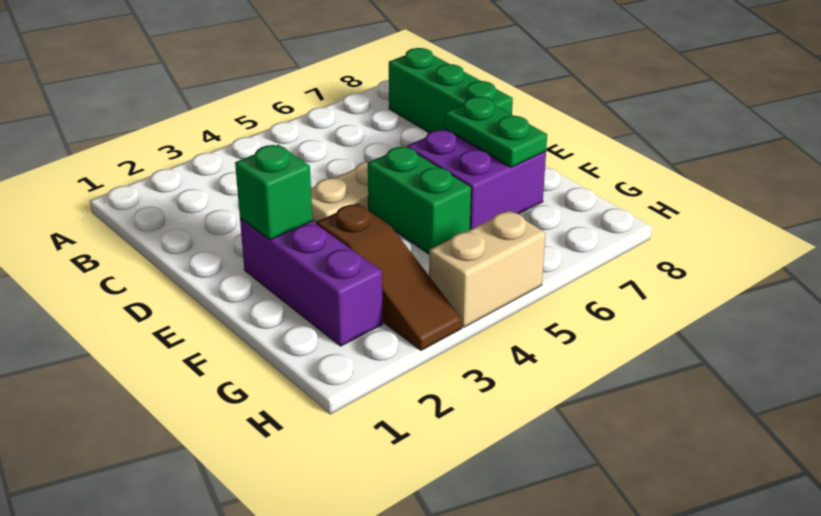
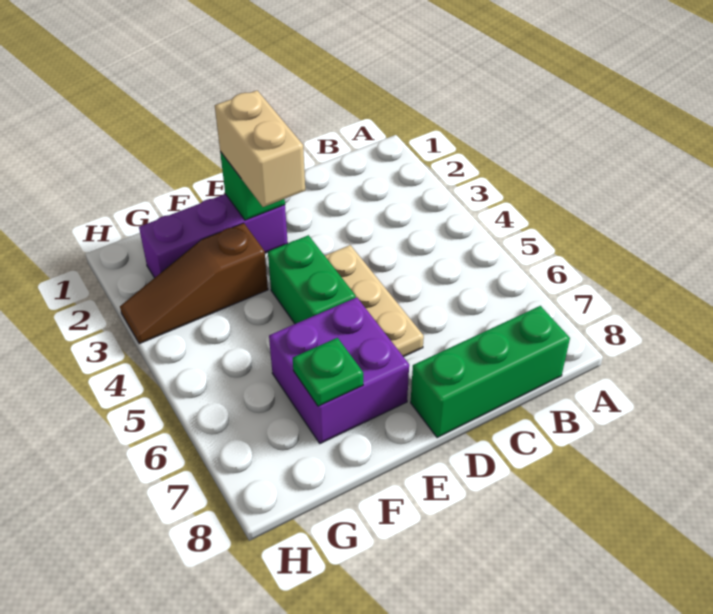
green 1x2 brick [368,147,471,254] -> green 1x2 brick turned to [268,235,356,324]
green 1x2 plate [445,97,547,167] -> green 1x1 plate [293,338,363,406]
tan 1x2 brick [429,210,546,327] -> tan 1x2 brick moved to [215,90,305,207]

